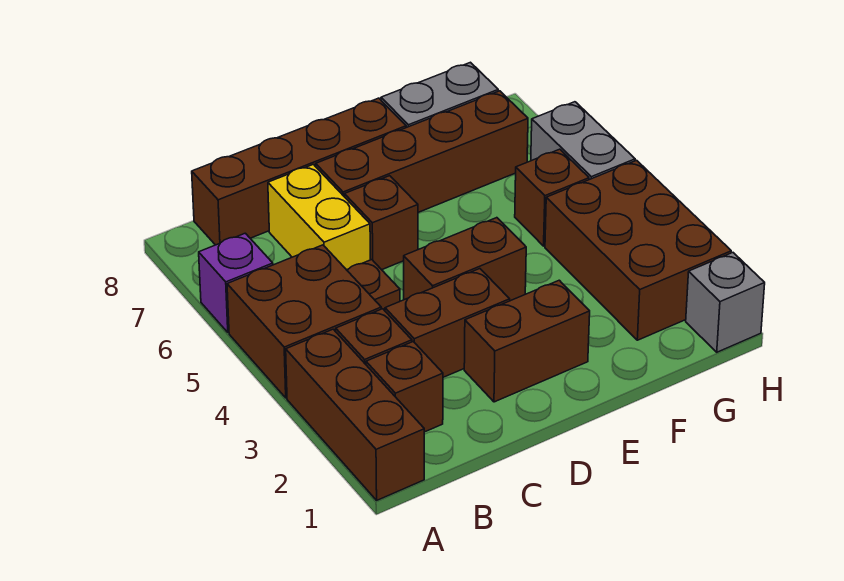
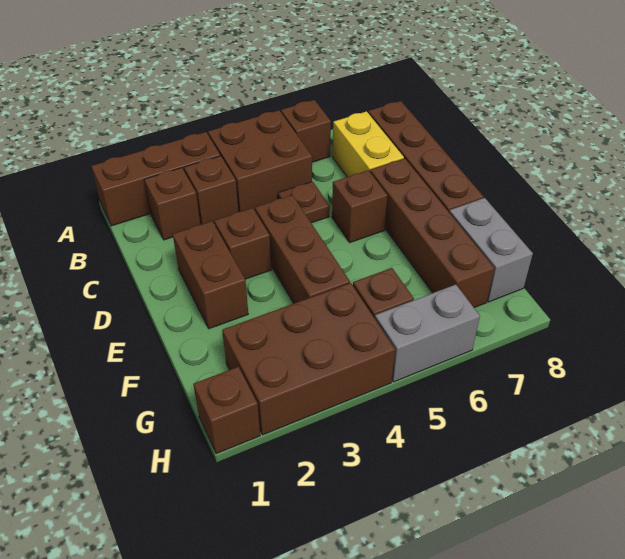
purple 1x1 brick [199,233,273,333] -> brown 1x1 brick [281,100,331,162]
brown 1x2 brick [385,269,510,377] -> brown 1x1 brick [214,208,271,279]
yellow 1x2 brick [268,164,370,270] -> yellow 1x2 brick turned to [333,111,404,177]
brown 1x2 brick [404,218,526,301] -> brown 1x3 brick [255,195,350,303]
grey 1x1 brick [686,253,765,352] -> brown 1x1 brick [193,367,260,454]

